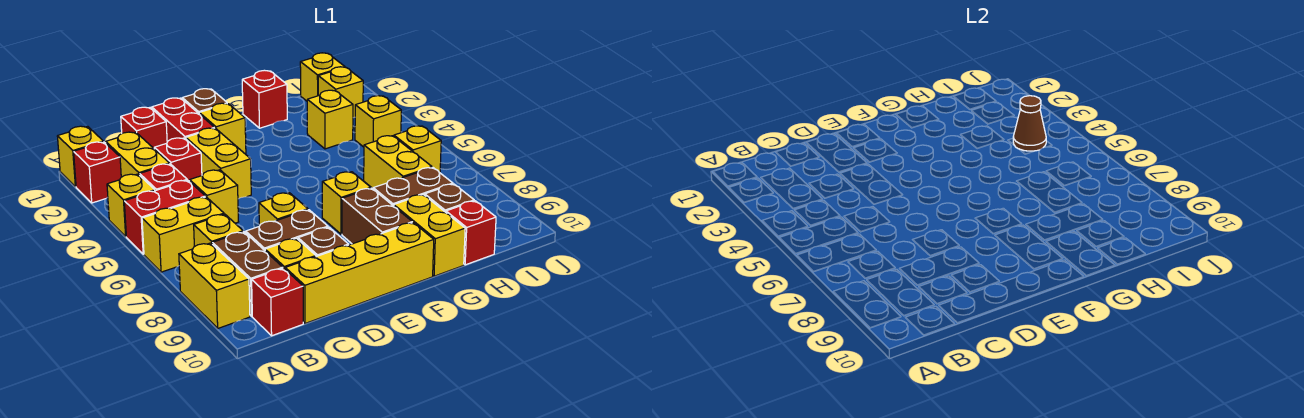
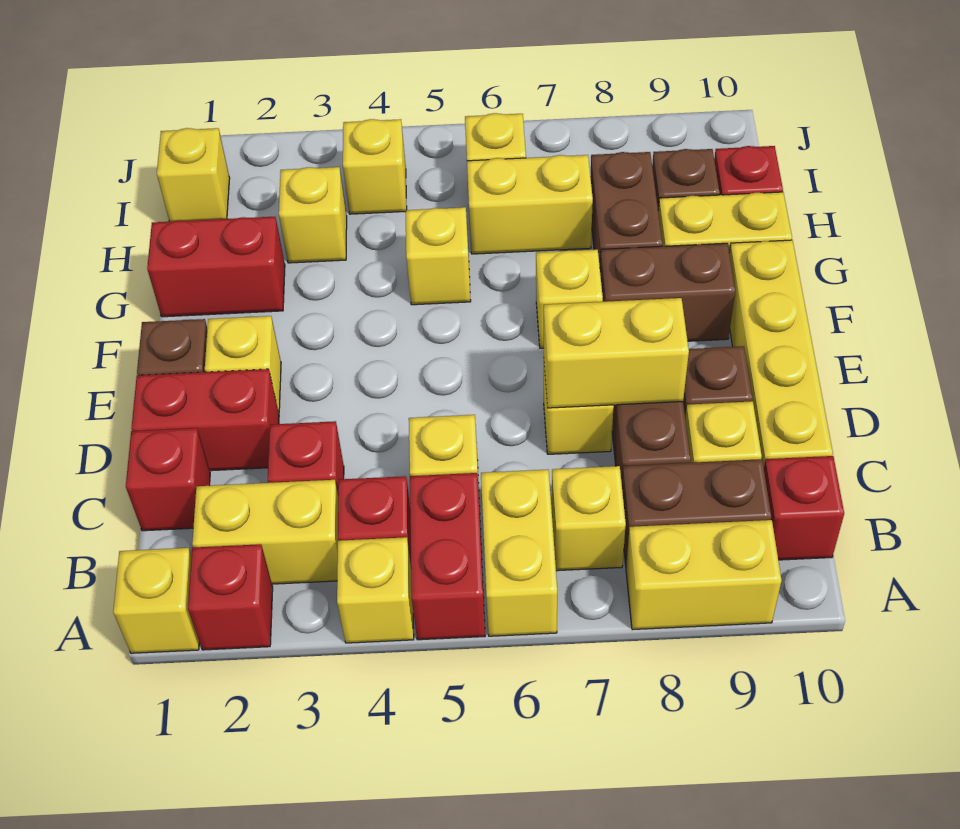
yellow 1x2 brick [186,128,251,199] -> yellow 1x2 brick moved to [544,298,689,408]
red 1x1 brick [242,70,287,128] -> red 1x2 brick [147,217,285,317]
yellow 1x1 brick [318,67,363,118] -> yellow 1x1 brick moved to [406,207,471,305]
brown 1x1 cone [1013,96,1046,151] -> none

